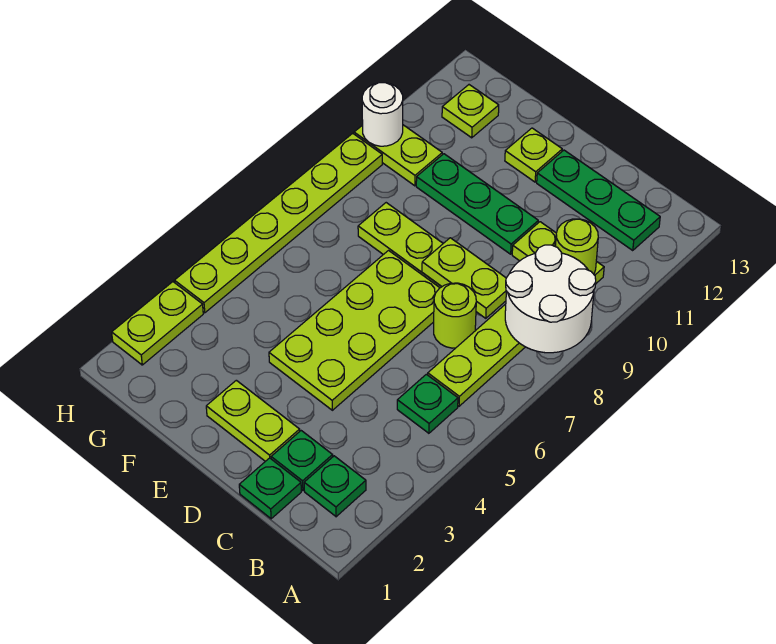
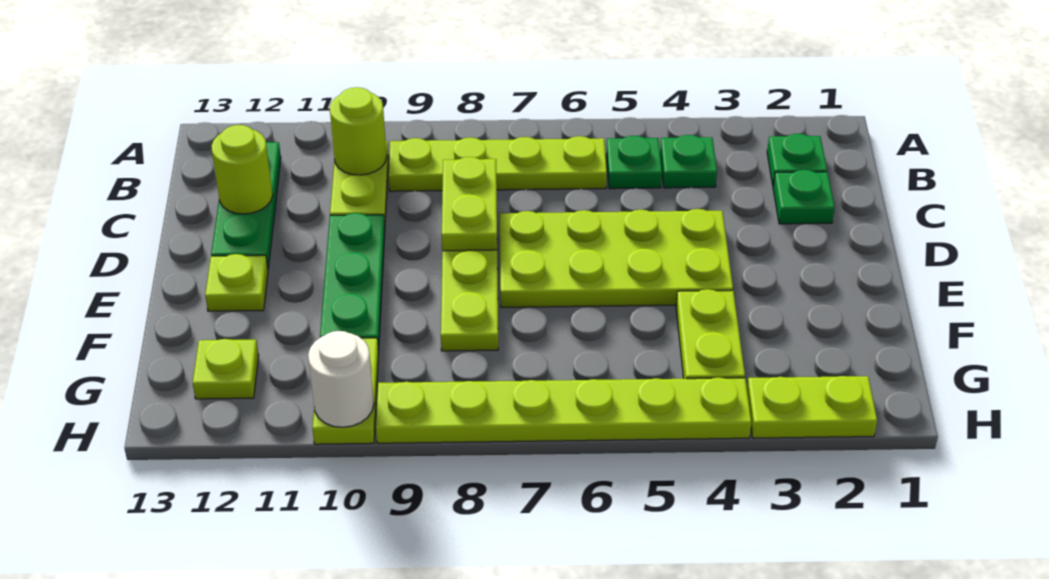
white 2x2 round brick [505,245,596,353] -> none
green 1x1 plate [239,458,301,519] -> green 1x1 plate moved to [660,135,717,188]
lime 1x1 round brick [434,283,476,348] -> lime 1x1 round brick moved to [211,125,273,214]
lime 1x2 plate [206,380,300,461] -> lime 1x2 plate moved to [676,289,745,379]

